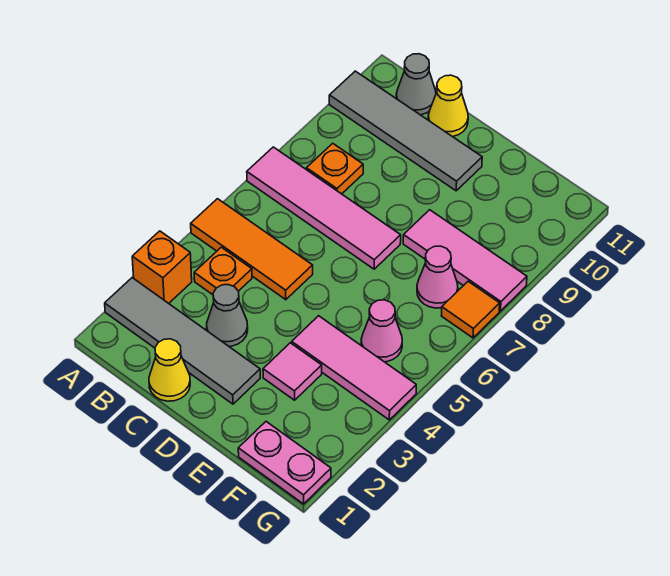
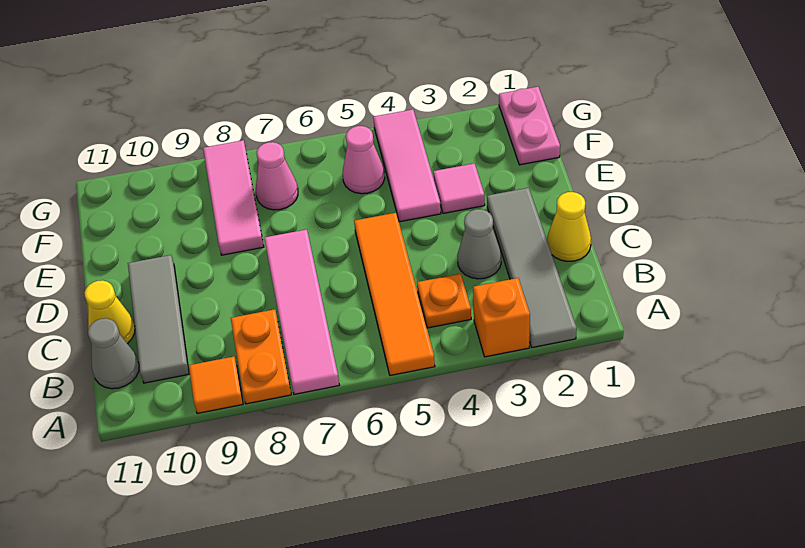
orange 1x3 tile [191,199,313,300] -> orange 1x4 tile [354,213,435,376]
grey 1x4 tile [329,71,482,191] -> grey 1x3 tile [128,255,189,383]
orange 1x1 plate [306,143,363,194] -> orange 1x2 plate [231,309,291,404]
orange 1x1 tile [442,281,500,338] -> orange 1x1 tile moved to [189,357,243,414]

